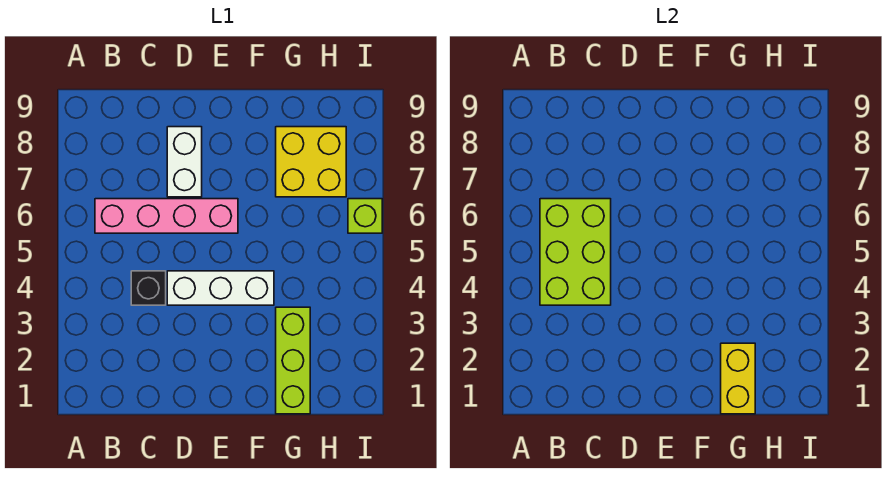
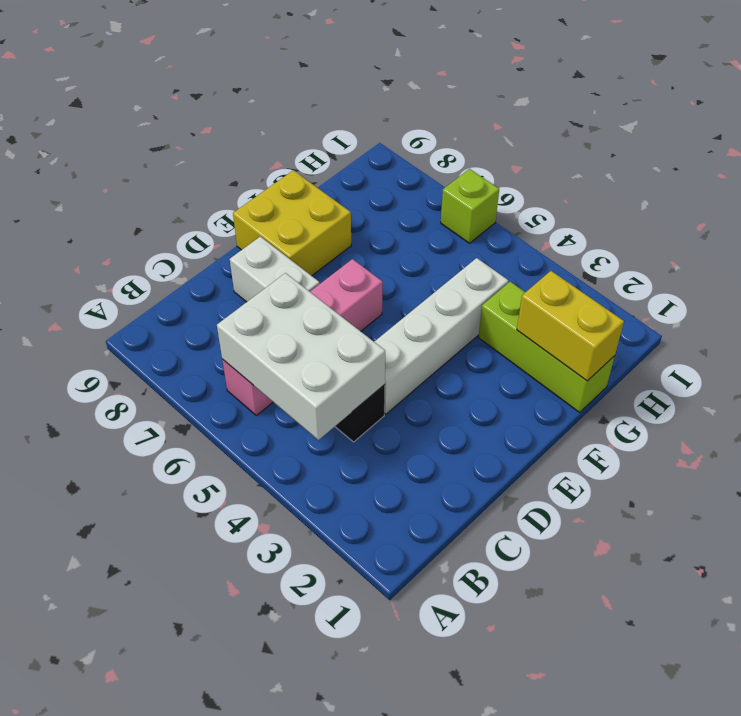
lime 2x3 brick [540,199,611,305] -> white 2x3 brick [217,273,385,440]
white 1x3 brick [167,271,274,305] -> white 1x4 brick [374,258,508,414]
yellow 2x2 brick [276,127,346,197] -> yellow 2x2 brick moved to [233,170,351,276]

